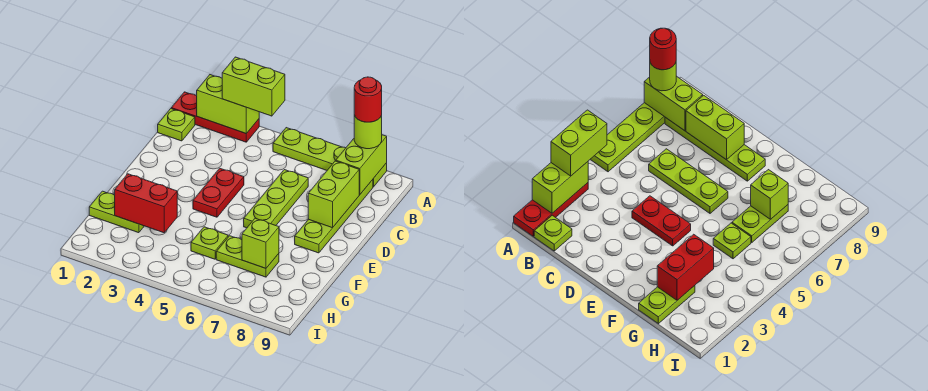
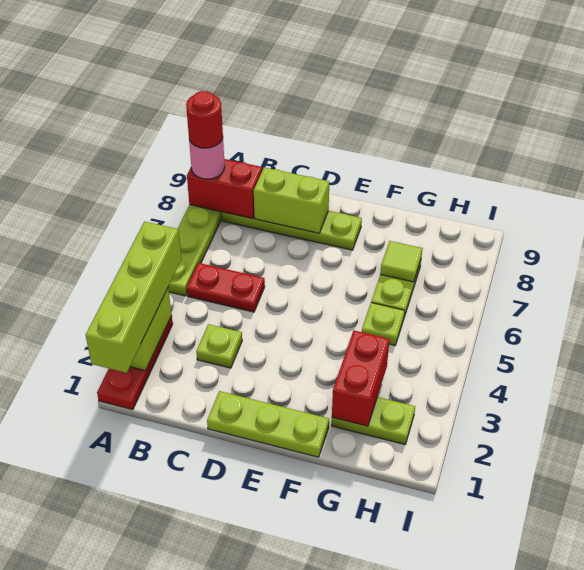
lime 1x2 brick [222,57,285,116] -> lime 1x4 brick [86,221,181,373]
lime 1x2 brick [336,135,387,195] -> red 1x2 brick [187,159,262,219]
lime 1x1 round brick [354,115,382,149] -> pink 1x1 round brick [189,138,225,179]
lime 1x1 plate [158,109,195,141] -> lime 1x1 plate moved to [196,324,242,368]
lime 1x3 plate [244,170,308,228] -> lime 1x3 plate moved to [207,391,329,457]
red 1x2 plate [193,168,244,217] -> red 1x2 plate moved to [187,263,265,312]
lime 1x2 plate [89,191,144,233] -> lime 1x2 plate turned to [331,397,415,444]
lime 1x1 brick [242,218,279,268] -> lime 1x1 tile [380,241,423,282]

